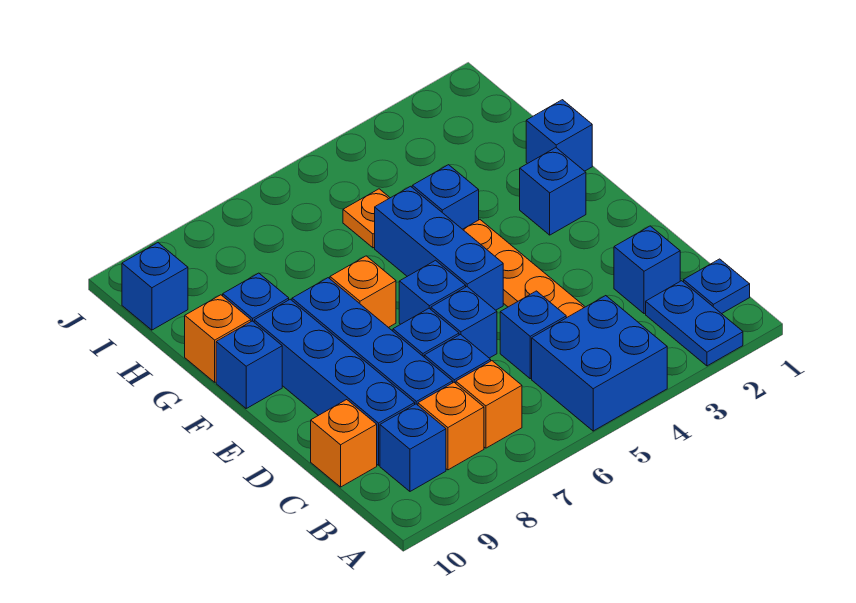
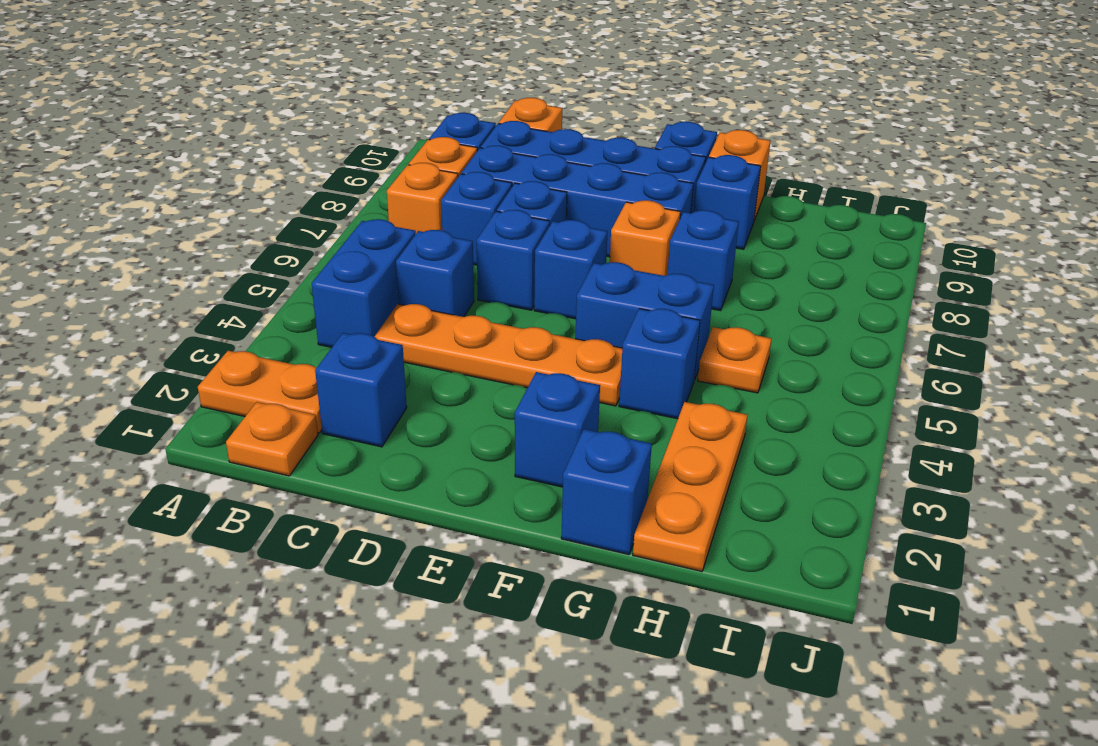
blue 1x2 plate [646,281,743,366] -> orange 1x2 plate [198,351,322,433]
blue 2x2 brick [532,296,667,431] -> blue 1x2 brick [311,219,416,347]
blue 1x1 plate [684,259,750,314] -> orange 1x1 plate [226,402,318,476]
blue 1x3 brick [375,186,503,310] -> blue 1x2 brick [575,262,714,380]
none -> orange 1x3 plate [633,402,748,571]
blue 1x1 brick [122,243,188,330] -> blue 1x1 brick moved to [667,210,739,311]

